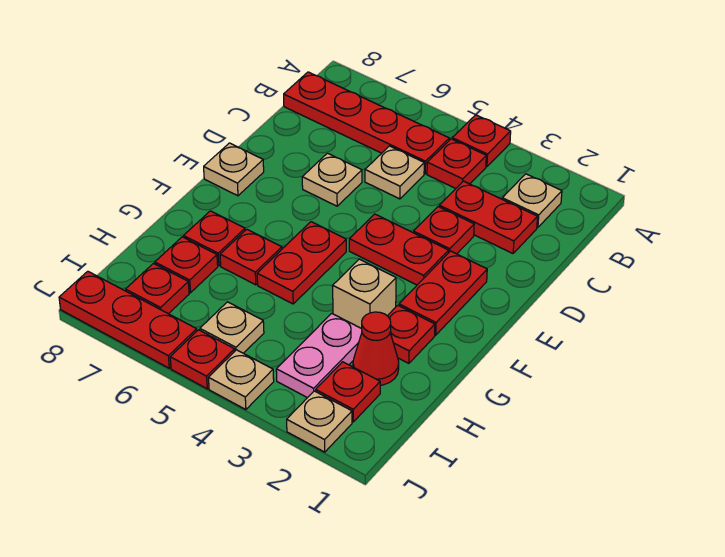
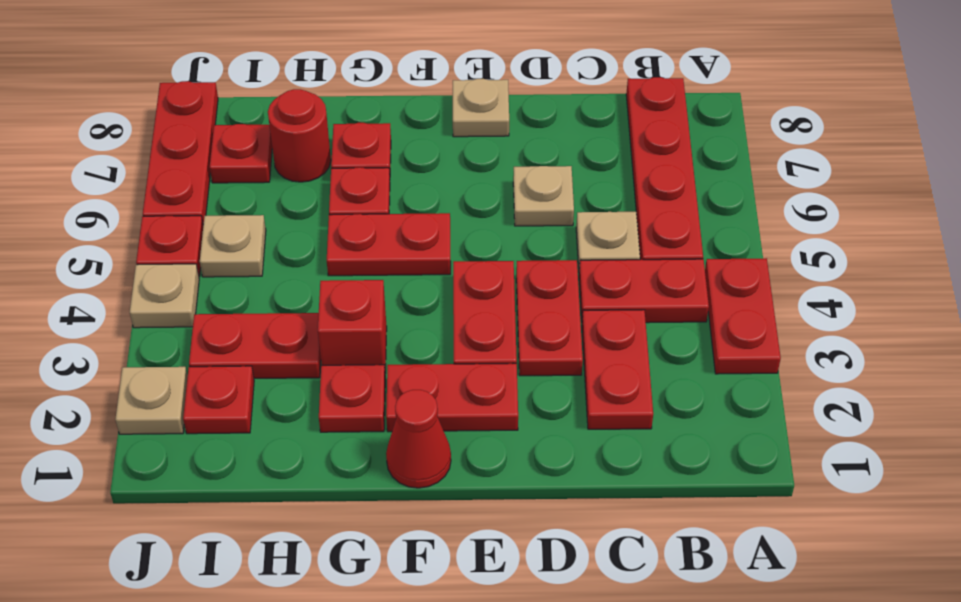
red 1x1 plate [452,115,511,167] -> red 1x2 plate [705,258,781,374]
tan 1x1 plate [502,174,562,228] -> none
red 1x1 plate [427,139,486,188] -> red 1x2 plate [579,259,709,323]
red 1x1 plate [414,207,474,254] -> red 1x2 plate [516,260,583,376]
tan 1x1 brick [333,259,396,329] -> red 1x1 brick [318,280,387,374]
red 1x1 cone [353,312,399,385] -> red 1x1 cone moved to [386,390,451,488]
pink 1x2 plate [276,313,362,398] -> red 1x2 plate [189,313,321,378]
red 1x1 plate [155,237,218,293] -> red 1x1 round brick [268,89,331,182]

